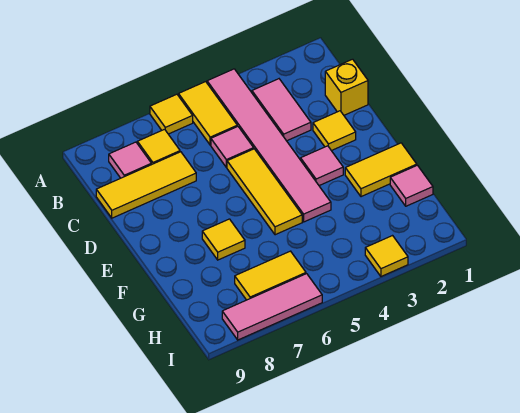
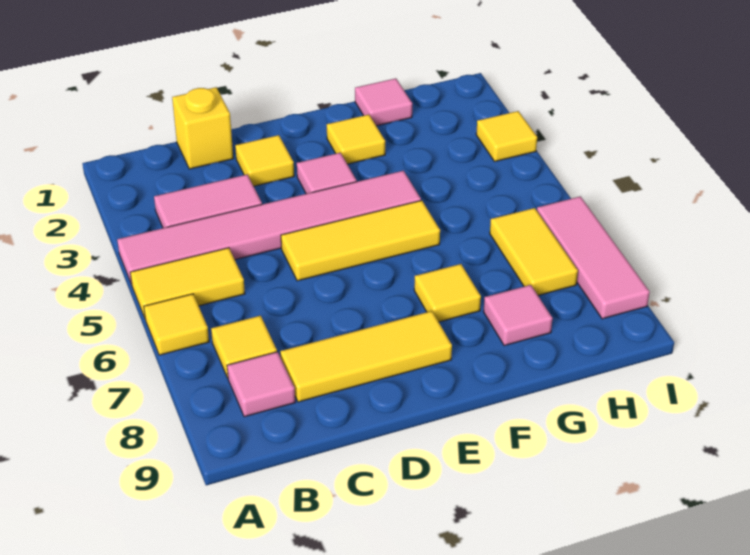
pink 1x1 tile [211,126,254,167] -> pink 1x1 tile moved to [484,285,553,346]
yellow 1x3 tile [96,152,196,218] -> yellow 1x3 tile turned to [280,311,452,402]
yellow 1x2 tile [345,143,417,197] -> yellow 1x1 tile [327,115,385,164]

